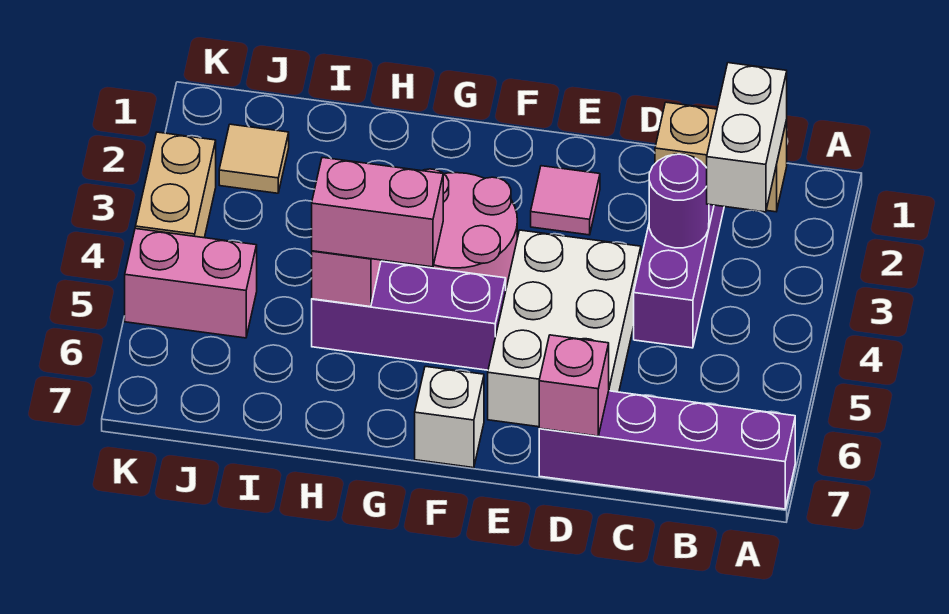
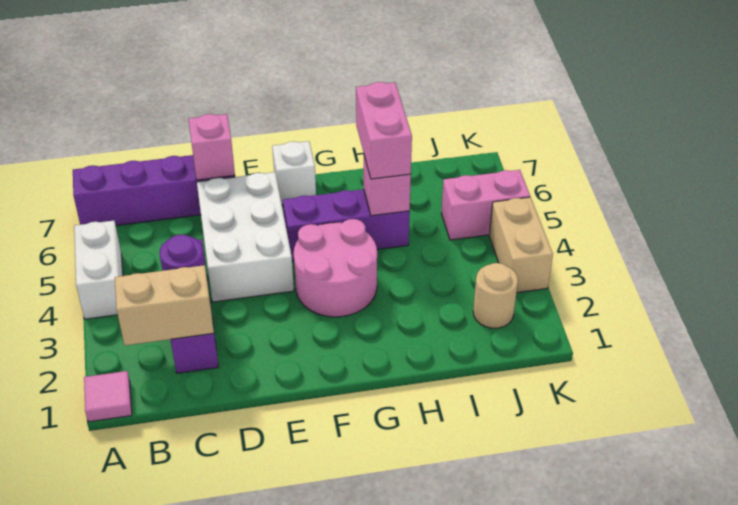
white 1x2 brick [707,63,787,212] -> white 1x2 brick moved to [74,221,123,319]
pink 1x1 tile [531,166,600,235] -> pink 1x1 tile moved to [84,371,132,422]
pink 1x2 brick [312,157,443,267] -> pink 1x2 brick turned to [356,82,412,179]
tan 1x1 tile [219,124,289,193] -> tan 1x1 round brick [473,263,518,328]

